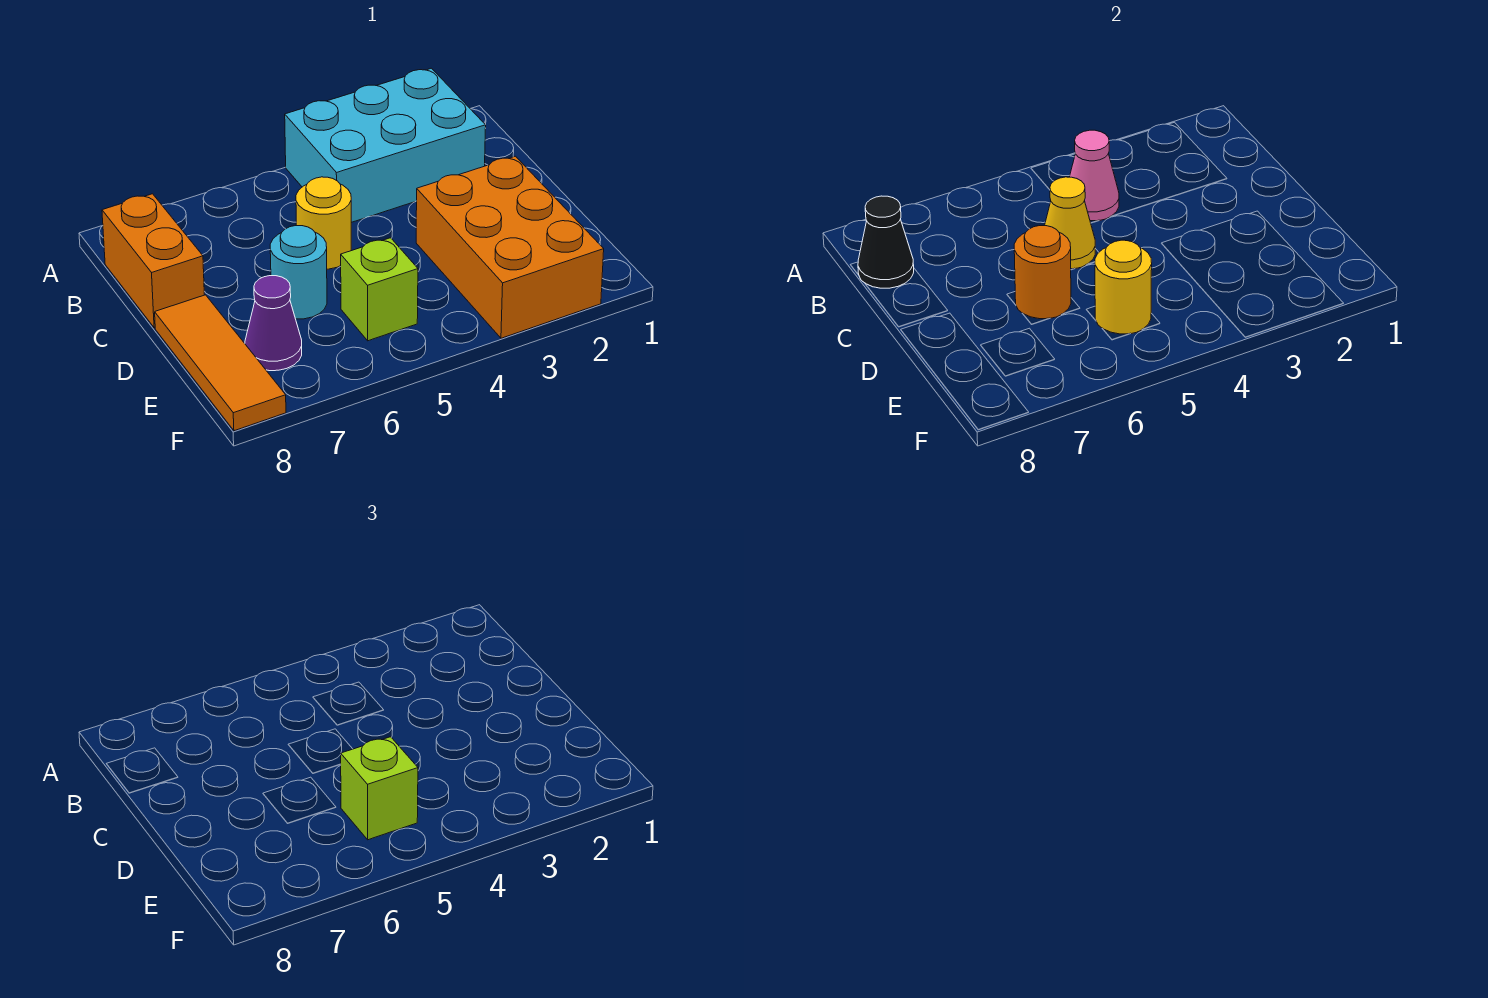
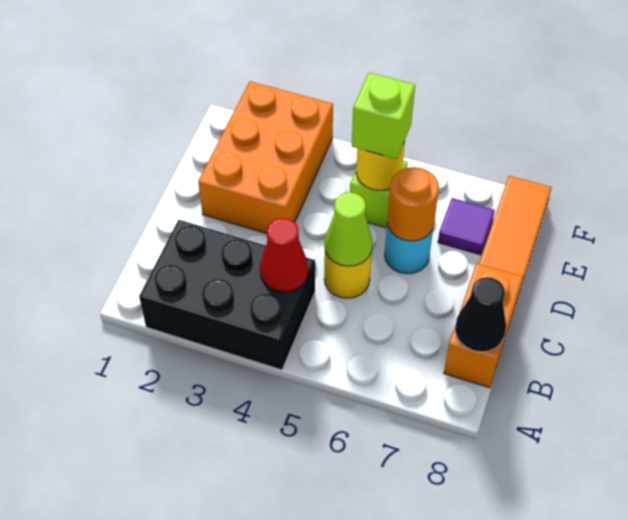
cyan 2x3 brick [285,68,486,222] -> black 2x3 brick [139,220,315,370]
pink 1x1 cone [1070,130,1119,221] -> red 1x1 cone [260,218,308,292]
yellow 1x1 cone [1045,177,1095,269] -> lime 1x1 cone [325,192,372,266]
purple 1x1 cone [245,276,302,371] -> purple 1x1 tile [438,198,495,255]

